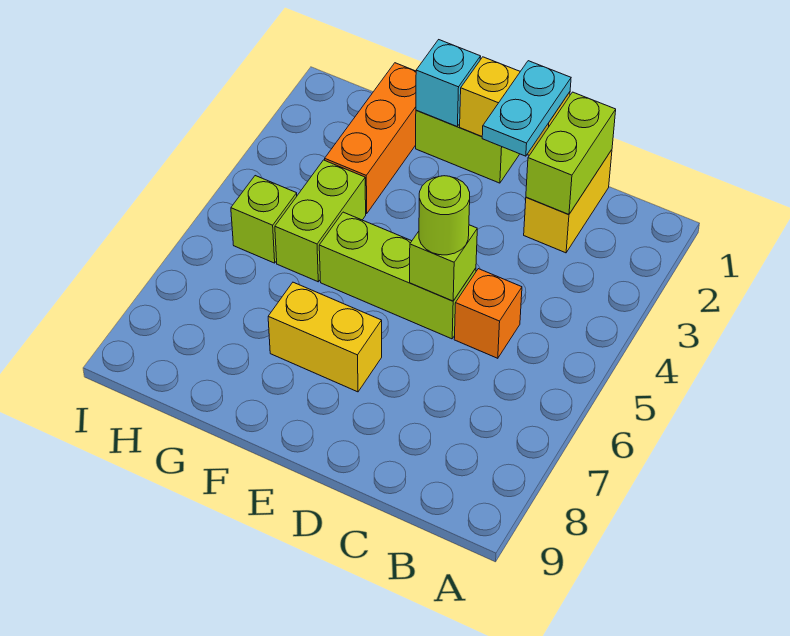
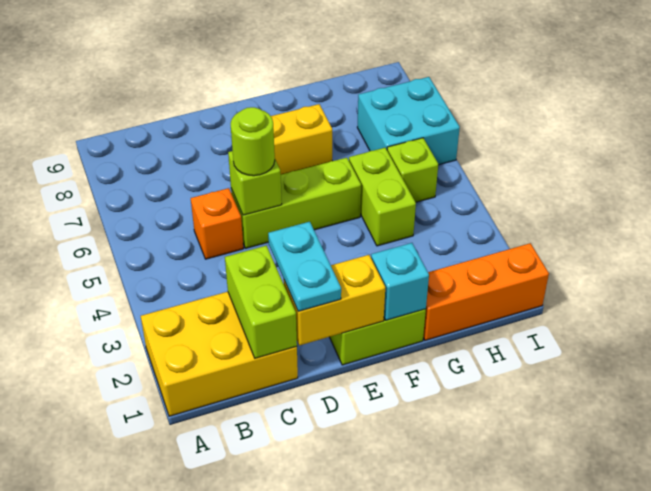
yellow 1x2 brick [524,150,612,253] -> yellow 2x3 brick [141,292,298,416]
orange 1x3 brick [325,63,416,214] -> orange 1x3 brick turned to [423,243,549,340]
none -> cyan 2x2 brick [357,77,460,165]

